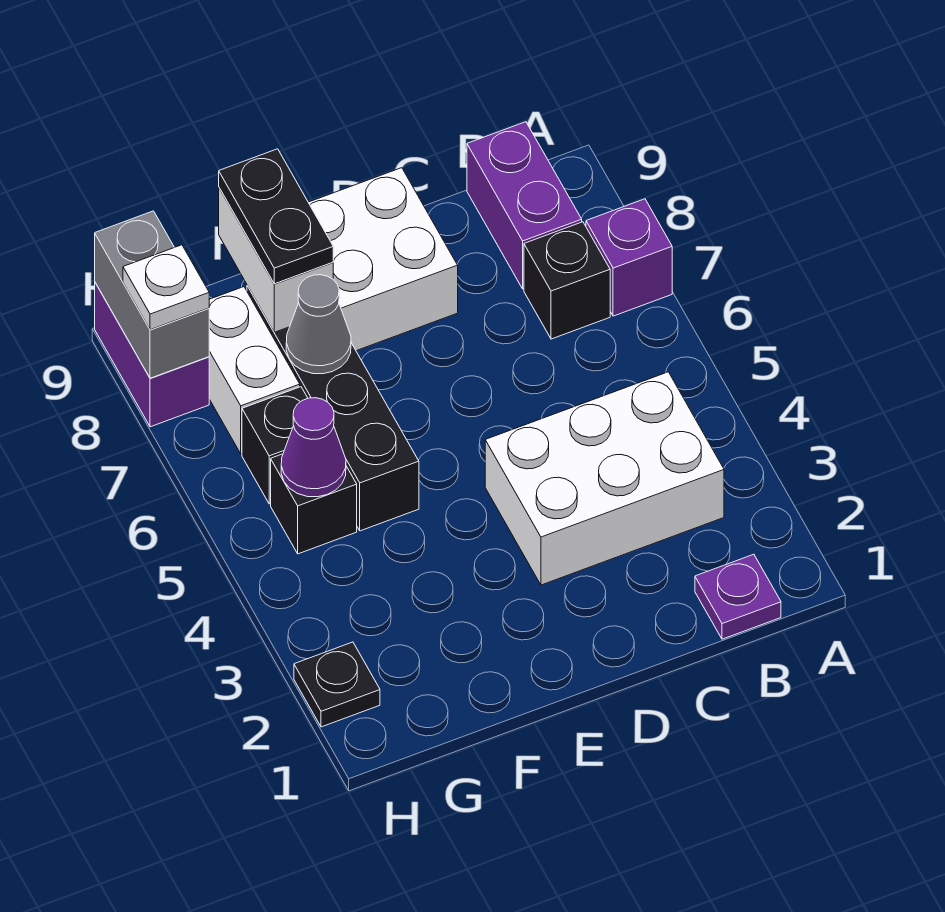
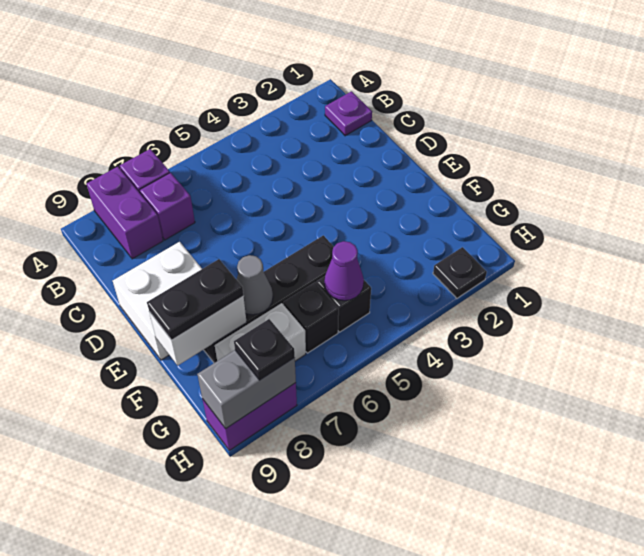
white 2x3 brick [485,372,724,585] -> none
black 1x1 brick [524,222,610,339] -> purple 1x1 brick [140,173,195,240]
purple 1x2 brick [467,122,582,289] -> purple 1x2 brick turned to [87,167,163,259]
white 1x1 plate [123,245,209,330] -> black 1x1 plate [234,319,295,380]

